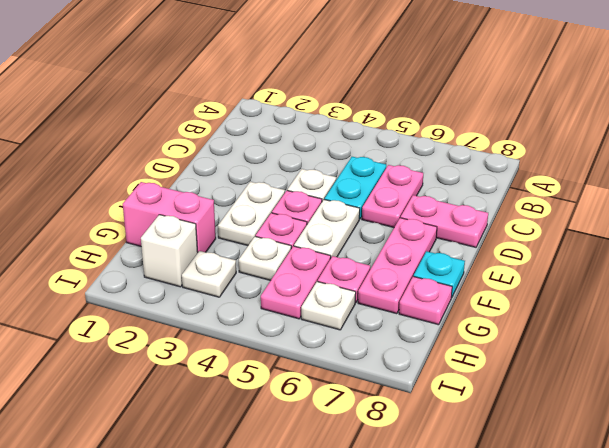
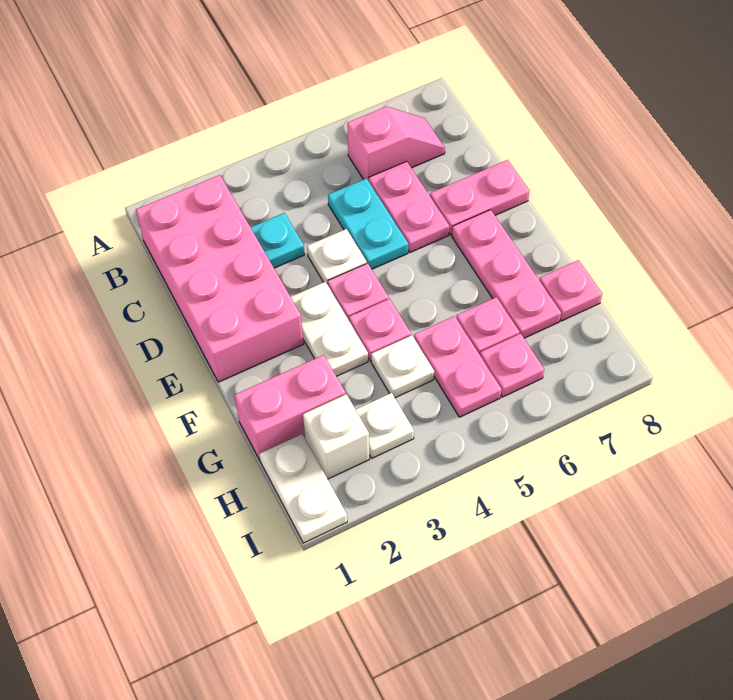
none -> pink 2x4 brick [136,175,304,382]
none -> pink 1x2 slope [347,107,445,181]
white 1x2 plate [294,200,360,259] -> white 1x2 plate moved to [259,434,347,543]
cyan 1x1 plate [414,251,465,298] -> cyan 1x1 plate moved to [250,213,305,268]
white 1x1 plate [301,281,356,330] -> pink 1x1 plate [480,334,544,397]

